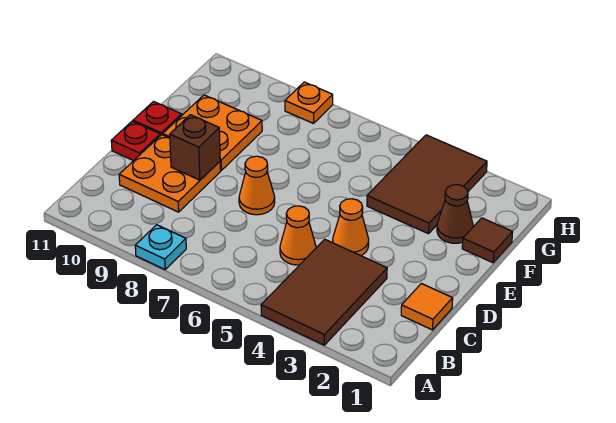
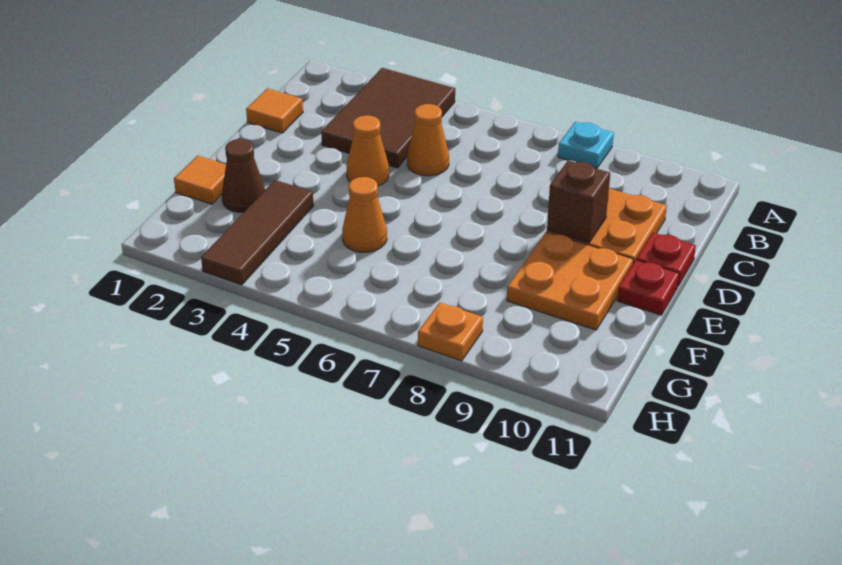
orange 1x1 cone [239,156,275,215] -> orange 1x1 cone moved to [342,177,387,252]
brown 1x1 tile [462,218,513,263] -> orange 1x1 tile [174,156,226,204]
brown 2x3 tile [367,135,487,234] -> brown 1x3 tile [201,180,314,285]

